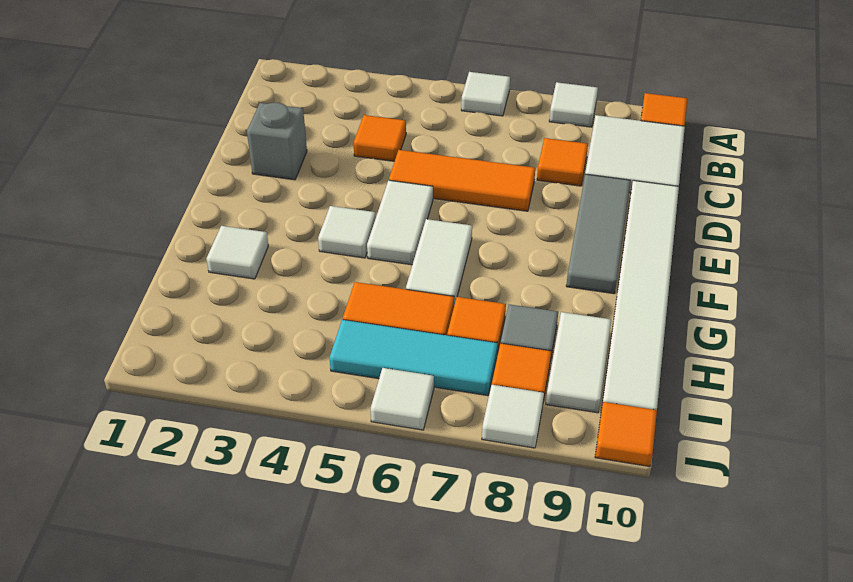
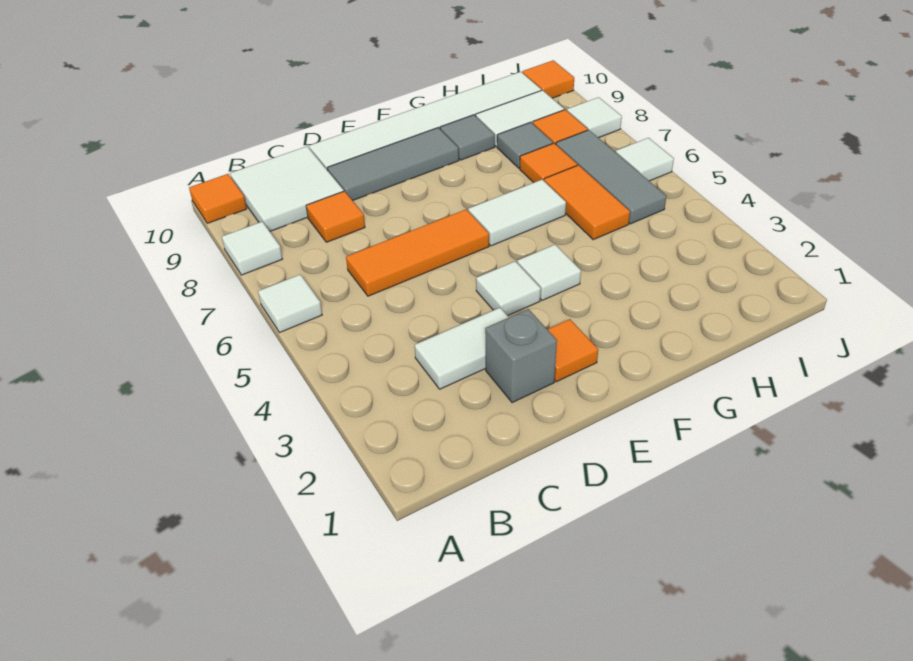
orange 1x1 tile [354,115,406,161] -> orange 1x1 tile moved to [547,319,598,382]
orange 1x3 tile [389,150,535,211] -> orange 1x3 tile turned to [346,209,489,296]
white 1x2 tile [367,180,433,265] -> white 1x2 tile moved to [415,308,509,389]
white 1x1 tile [207,226,268,279] -> white 1x1 tile moved to [476,261,541,316]
none -> grey 1x1 tile [440,115,495,160]
cyan 1x3 tile [330,320,498,396] -> grey 1x3 tile [556,130,666,224]

